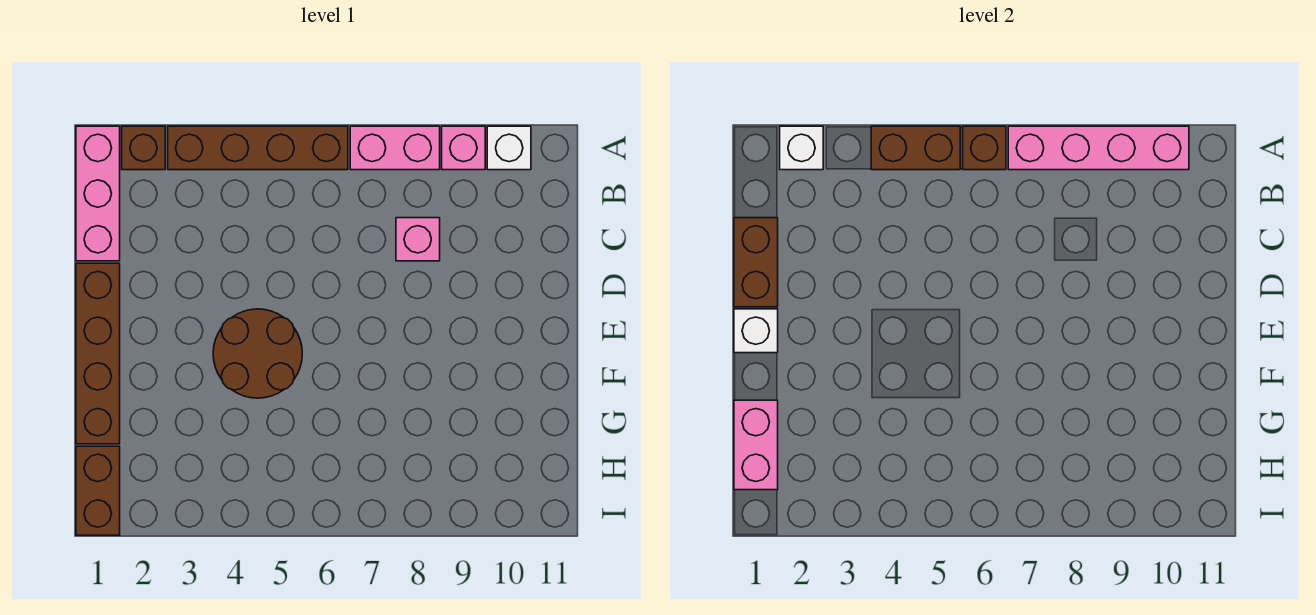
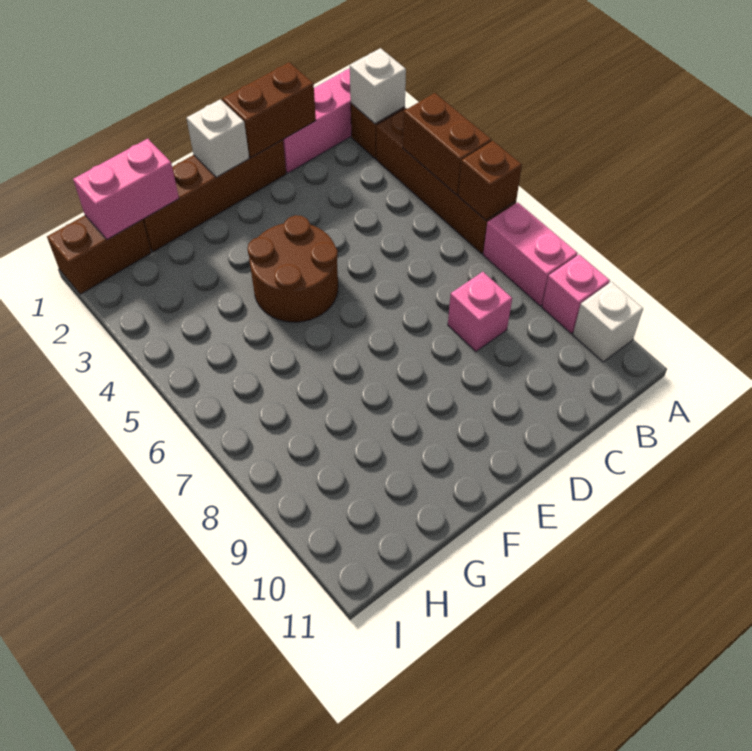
pink 1x4 brick [1008,126,1189,170] -> none

